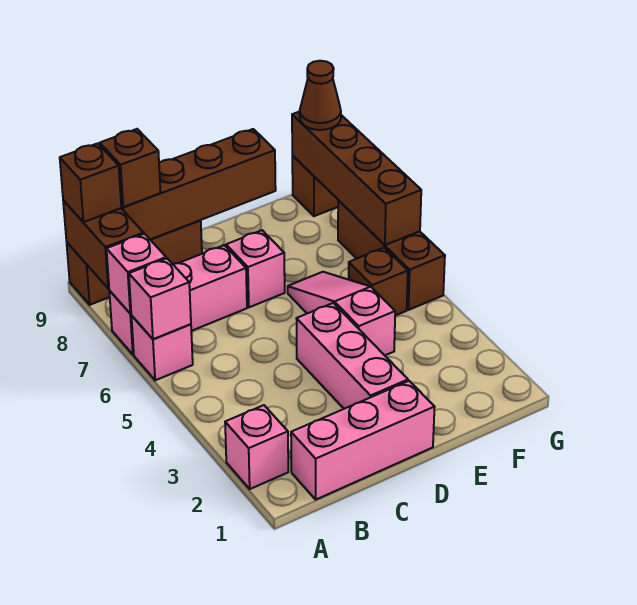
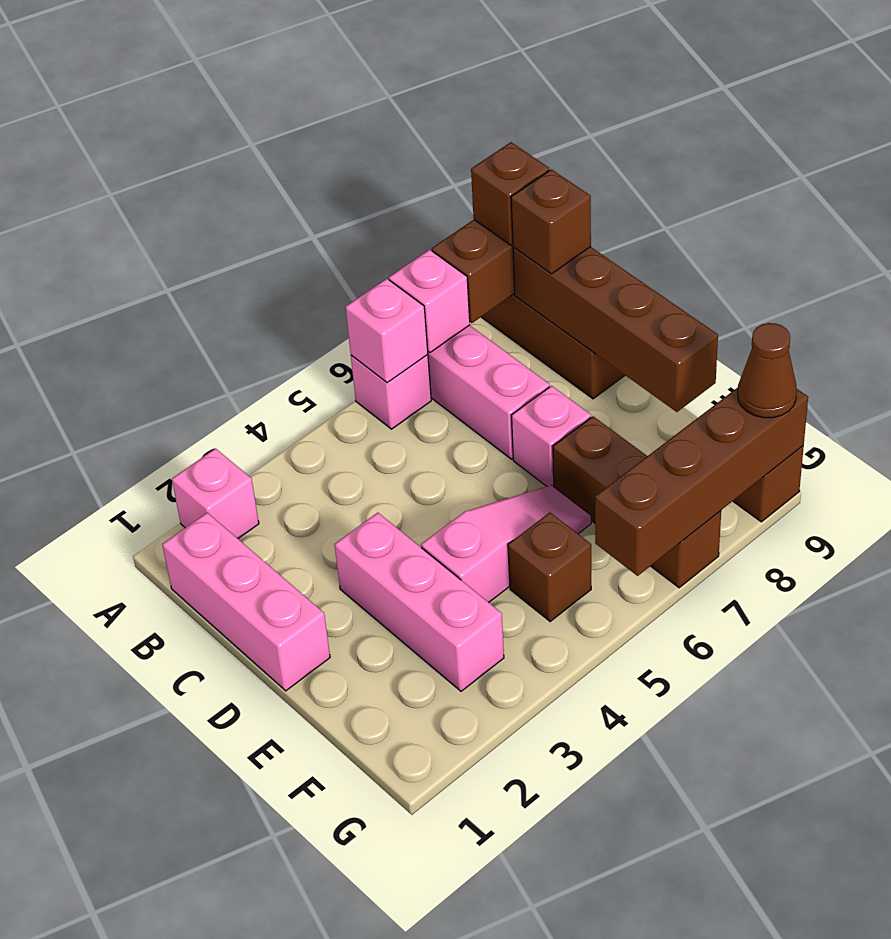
pink 1x3 brick [296,303,408,409] -> pink 1x3 brick turned to [334,513,504,691]
brown 1x3 brick [338,200,445,310] -> brown 1x3 brick turned to [553,416,721,588]

